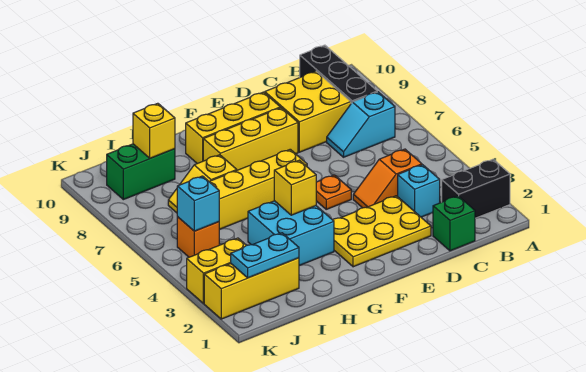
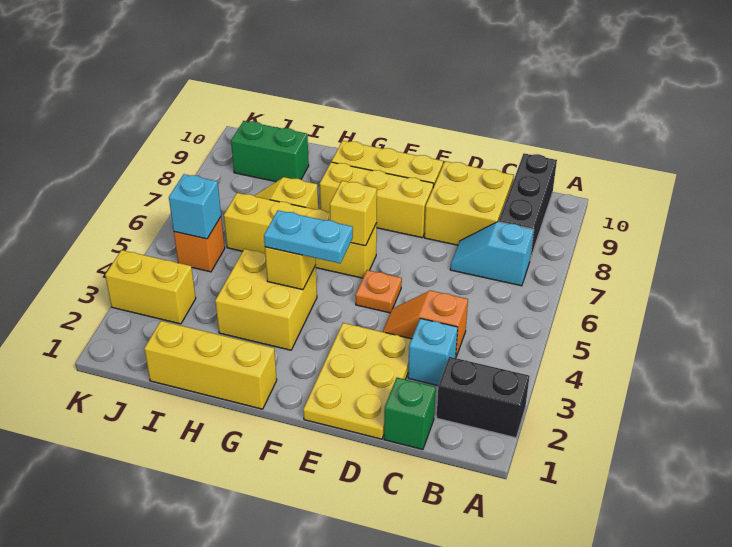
yellow 2x3 plate [333,196,431,267] -> yellow 2x3 plate turned to [303,323,412,439]
cyan 2x2 brick [248,201,334,266] -> yellow 2x2 brick [215,249,317,350]
yellow 1x3 brick [204,258,299,319] -> yellow 1x3 brick moved to [144,321,277,409]
cyan 1x2 plate [231,233,299,278] -> cyan 1x2 plate moved to [264,210,353,263]
yellow 1x1 brick [133,103,175,158] -> yellow 1x1 brick moved to [330,181,377,246]

